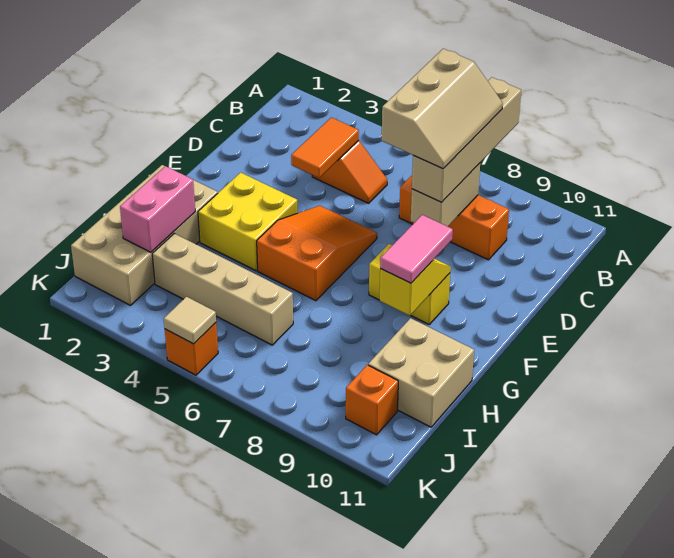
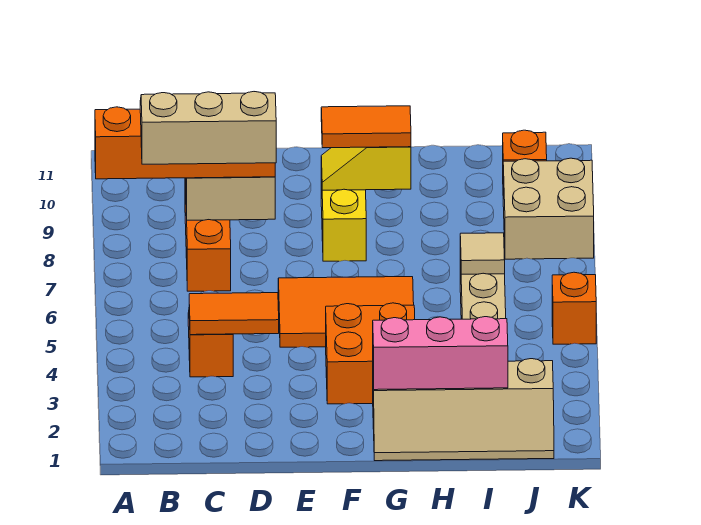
tan 1x4 brick [412,77,521,202] -> orange 1x4 brick [95,107,275,179]
orange 2x3 slope [257,206,377,301] -> orange 2x3 tile [278,277,414,347]
yellow 2x2 brick [198,173,298,271] -> orange 2x2 brick [326,303,415,404]
pink 1x2 tile [380,215,453,283] -> orange 1x2 tile [321,106,411,148]
tan 2x4 brick [71,165,218,305] -> tan 2x4 slope [373,359,554,461]
pink 1x2 brick [120,166,195,252] -> pink 1x3 brick [373,317,508,390]
tan 2x2 brick [368,318,474,427] -> tan 2x2 brick moved to [503,158,594,259]
tan 1x1 tile [164,297,216,344] -> tan 1x1 tile moved to [460,233,505,274]

